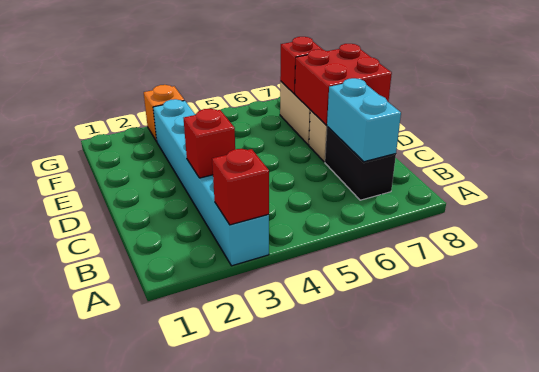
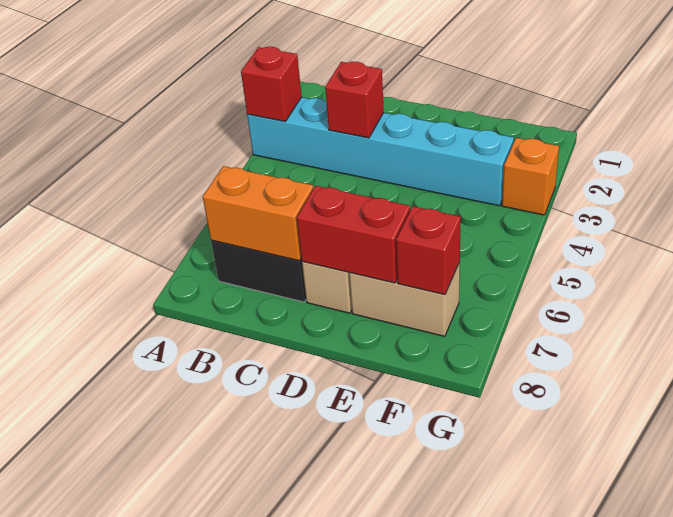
cyan 1x2 brick [327,78,401,162] -> orange 1x2 brick [203,166,313,261]
red 2x2 brick [295,44,392,125] -> red 1x2 brick [297,186,410,283]

